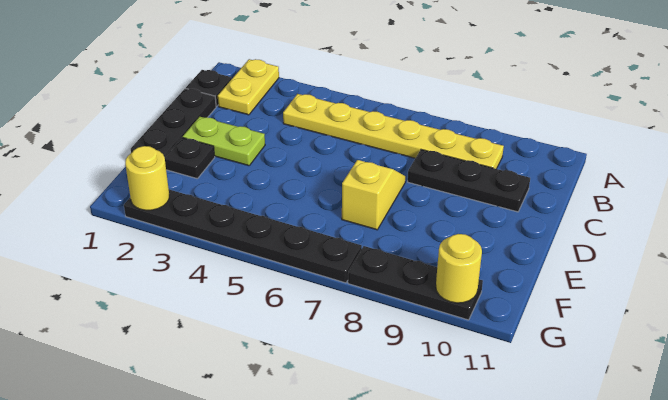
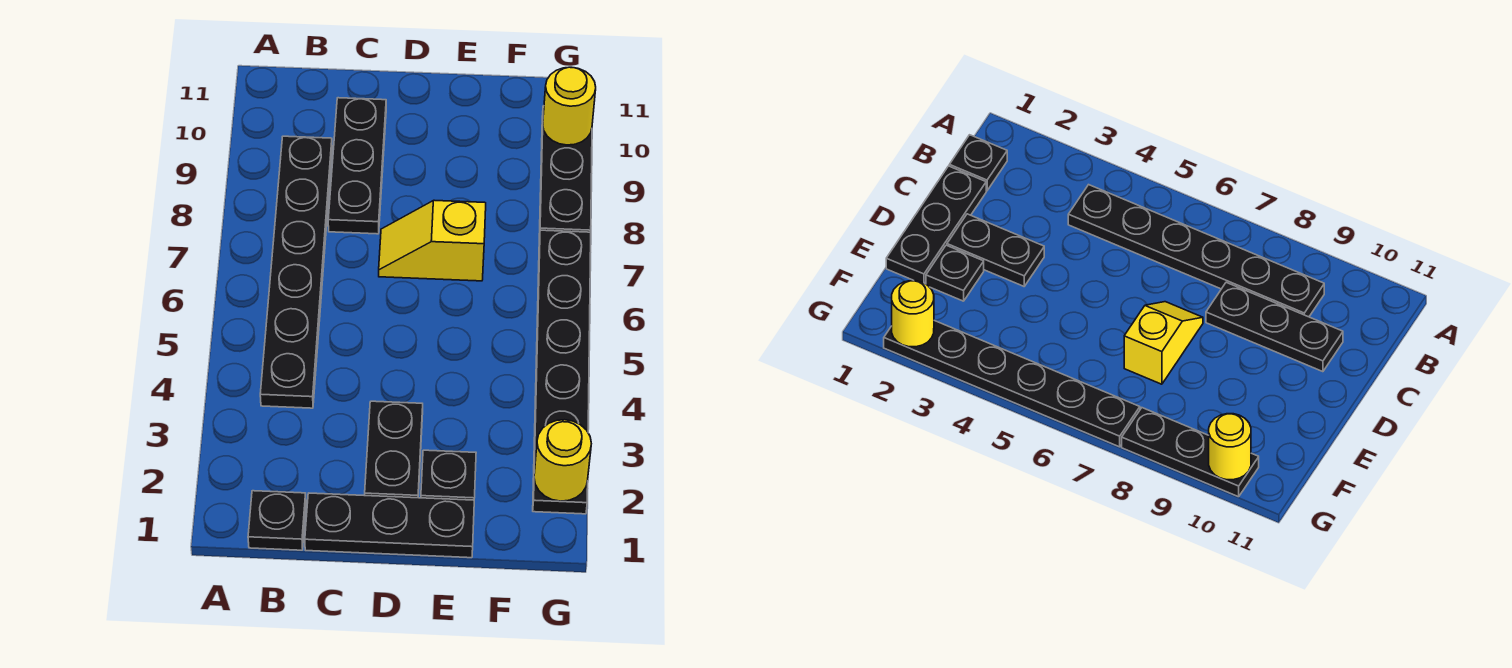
yellow 1x2 plate [218,59,279,115] -> none
yellow 1x6 plate [283,94,504,169] -> black 1x6 plate [260,136,332,408]
lime 1x2 plate [183,117,265,166] -> black 1x2 plate [365,401,423,498]

